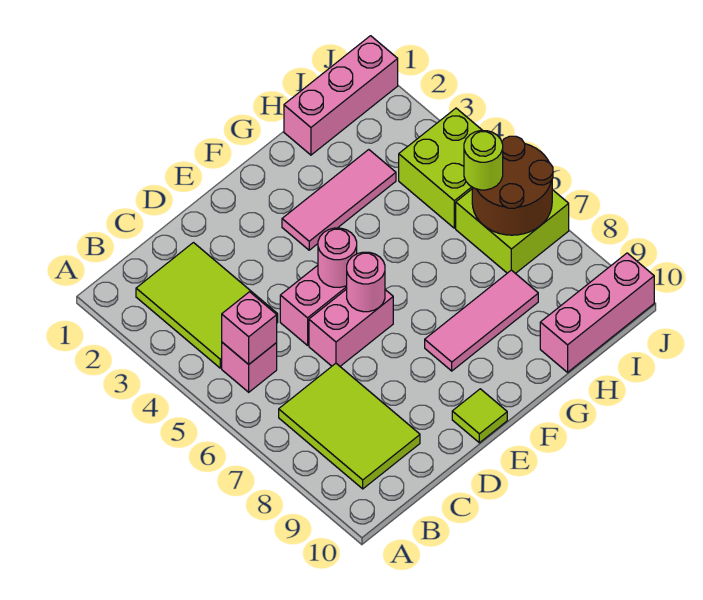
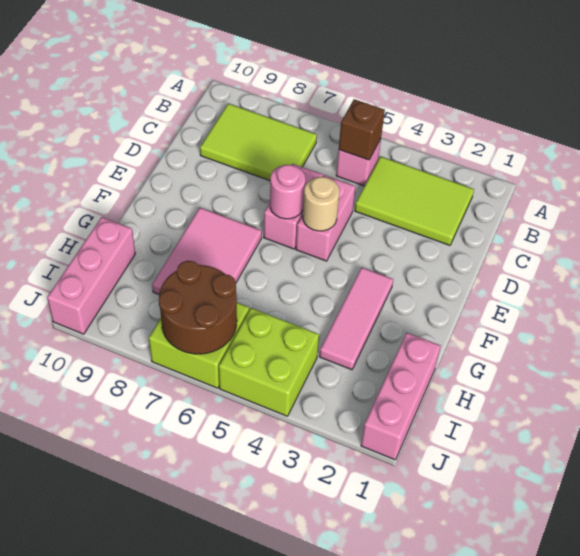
pink 1x1 brick [222,292,277,364] -> brown 1x1 brick [339,99,385,160]
pink 1x1 round brick [318,228,357,287] -> tan 1x1 round brick [303,177,339,231]
lime 1x1 tile [452,389,507,443] -> none
pink 1x3 tile [425,270,538,371] -> pink 2x3 tile [152,208,262,294]
lime 1x1 round brick [464,131,503,190] -> none

